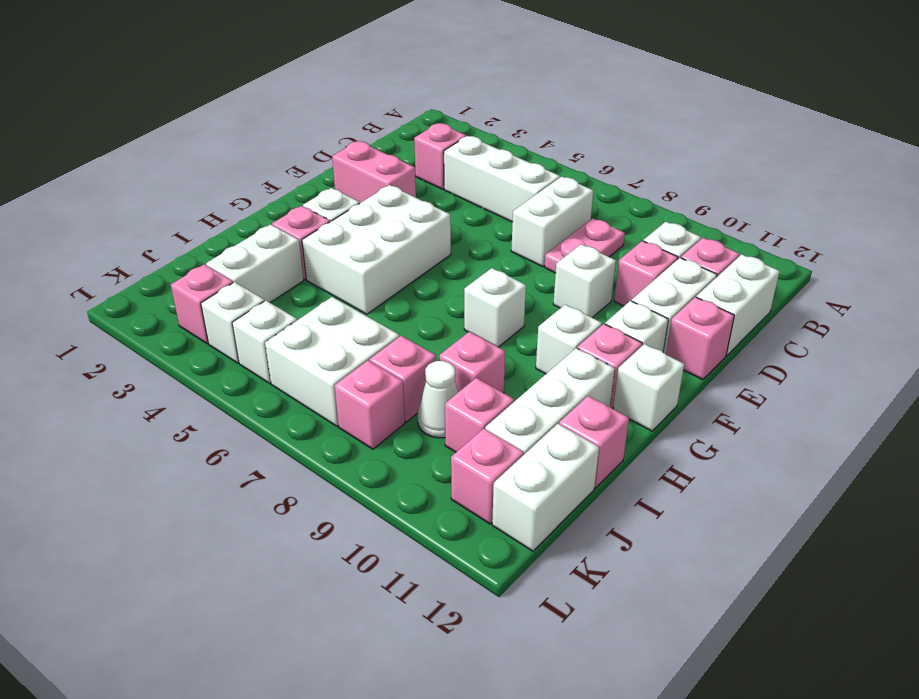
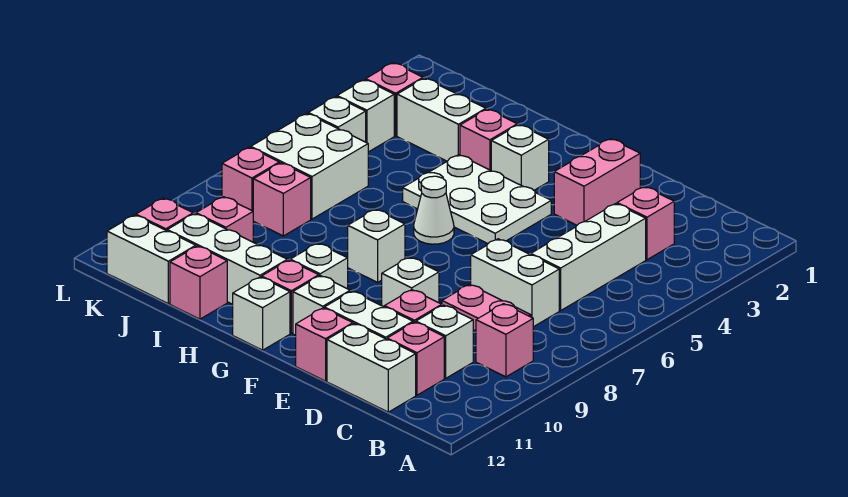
white 2x3 brick [302,185,451,314] -> white 2x3 plate [403,155,551,244]
pink 1x1 brick [439,332,505,393] -> pink 1x1 brick moved to [476,304,533,377]
white 1x1 cone [418,361,458,438] -> white 1x1 cone moved to [414,176,454,244]

